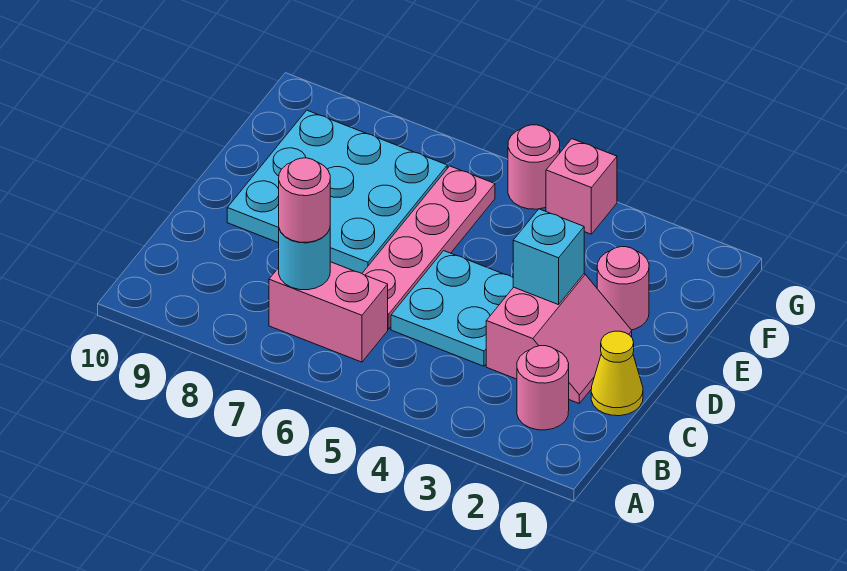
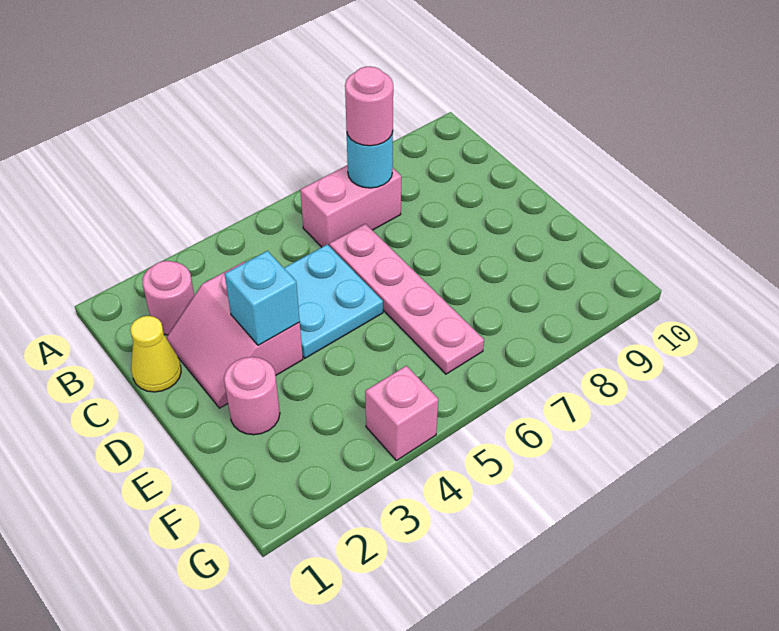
cyan 3x3 plate [227,110,447,273] -> none
pink 1x1 round brick [508,125,560,209] -> none

